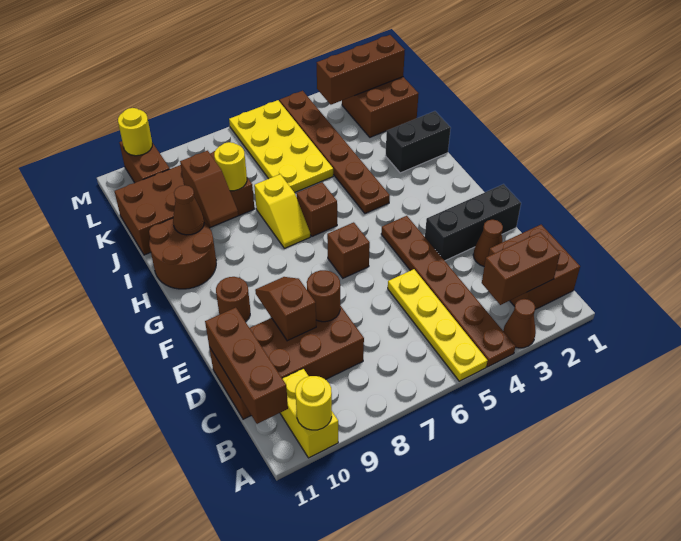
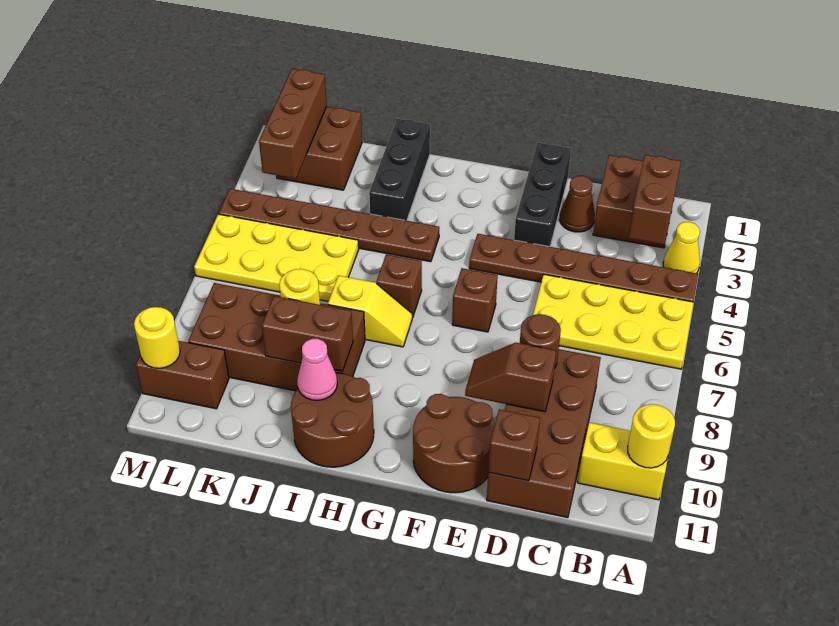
brown 1x1 cone [504,299,536,348] -> yellow 1x1 cone [663,222,700,273]
yellow 1x4 plate [388,269,488,381] -> yellow 2x4 plate [533,274,694,369]
brown 1x3 brick [205,308,288,424] -> brown 1x1 brick [488,409,540,481]
brown 1x1 round brick [216,277,250,322] -> brown 2x2 round brick [413,394,495,493]
black 1x2 brick [385,111,451,173] -> black 1x3 brick [369,119,430,221]
brown 1x2 slope [180,151,238,227] -> brown 1x2 brick [262,296,353,371]
brown 1x1 cone [173,185,204,235] -> pink 1x1 cone [297,339,337,400]
brown 2x4 brick [115,151,255,255] -> brown 2x4 brick turned to [188,283,365,391]

